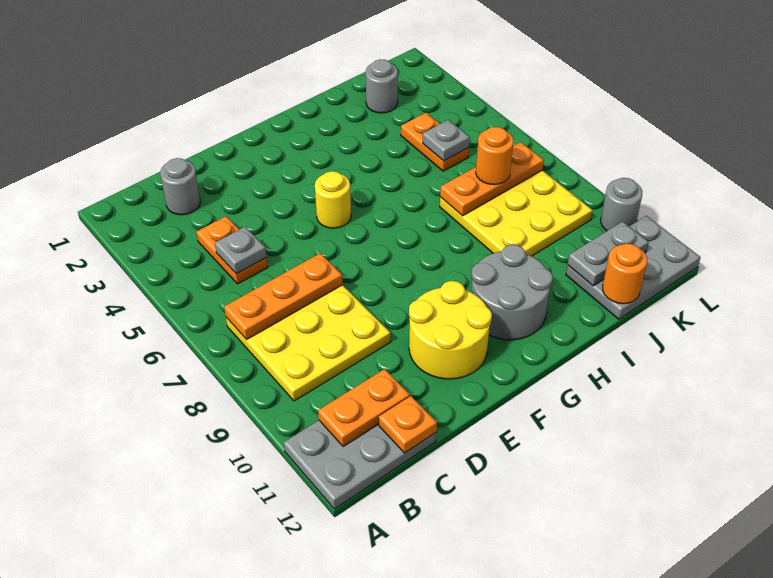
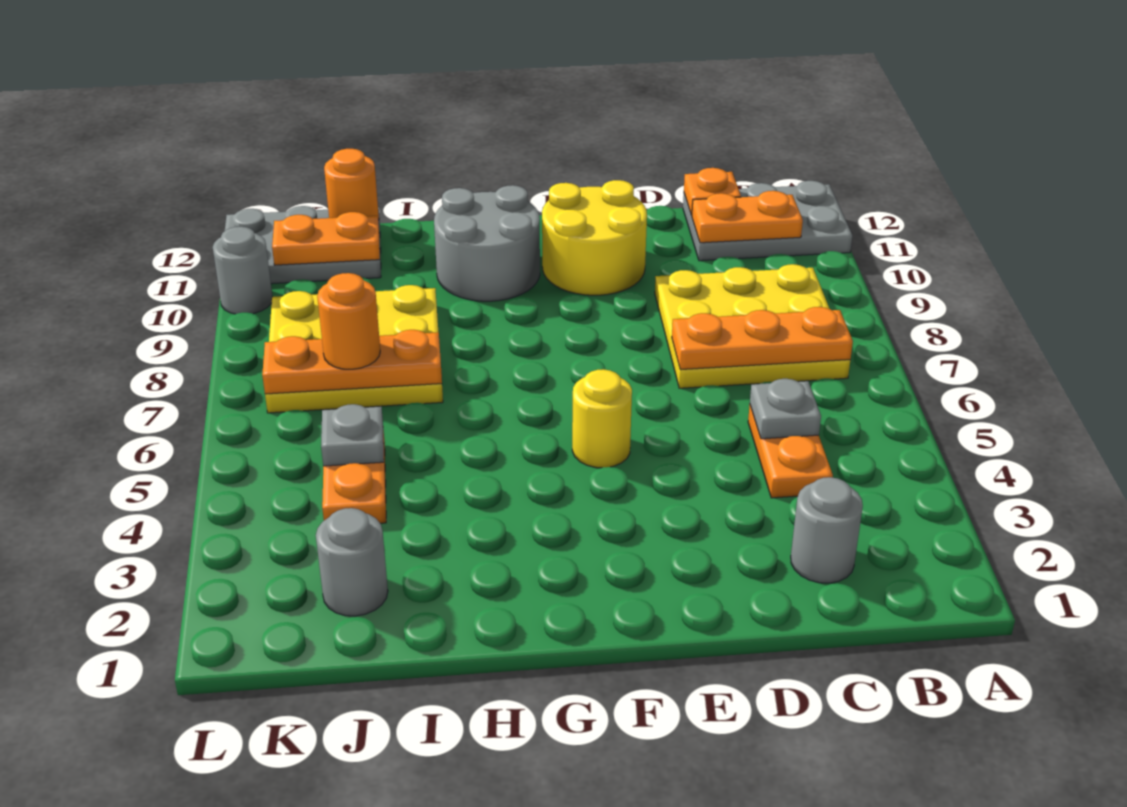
grey 1x2 plate [568,222,649,286] -> orange 1x2 plate [272,212,380,265]

